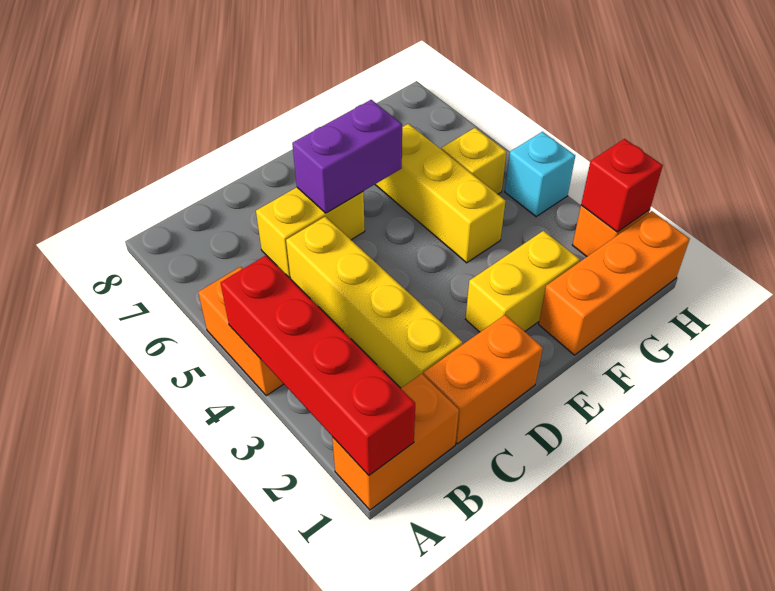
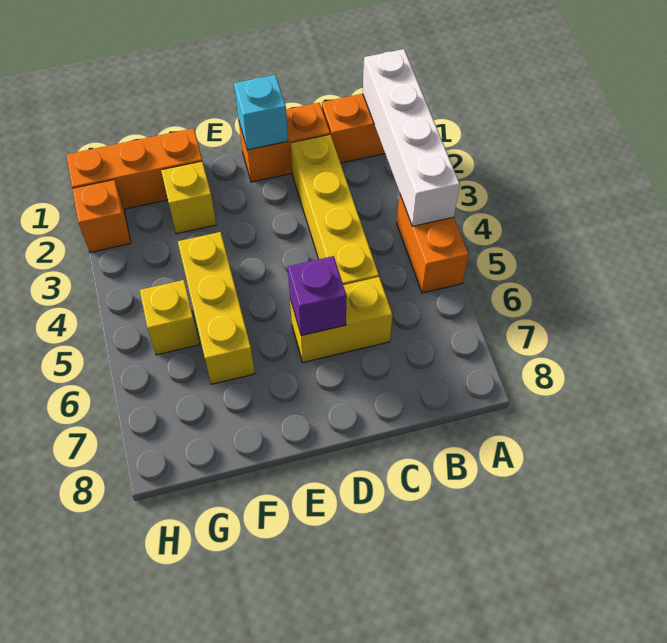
red 1x4 brick [220,256,415,475] -> white 1x4 brick [363,49,460,226]
purple 1x2 brick [292,100,402,213] -> purple 1x1 brick [288,256,347,336]
yellow 1x2 brick [466,231,580,332] -> yellow 1x1 brick [161,161,216,234]
red 1x1 brick [581,139,663,232] -> none
cyan 1x1 brick [505,132,575,217] -> cyan 1x1 brick moved to [234,75,288,150]

